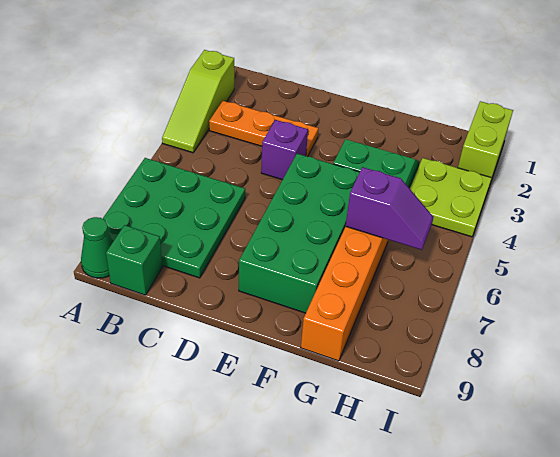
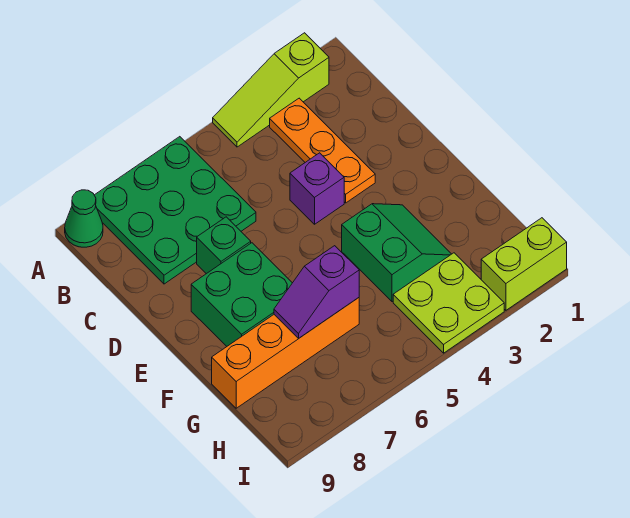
green 1x1 brick [106,225,163,295] -> green 1x1 brick moved to [197,217,251,274]
green 2x4 brick [239,154,360,313] -> green 2x2 brick [191,243,292,346]
purple 1x2 slope [346,167,433,250] -> purple 1x2 slope turned to [274,246,359,338]

